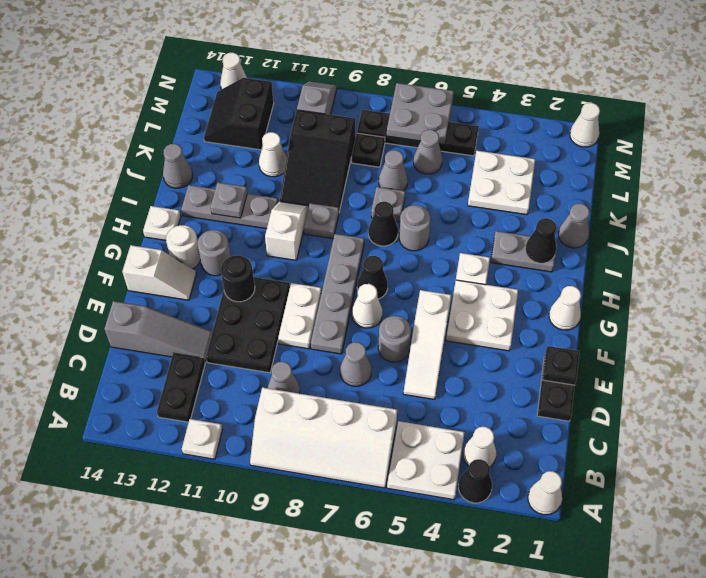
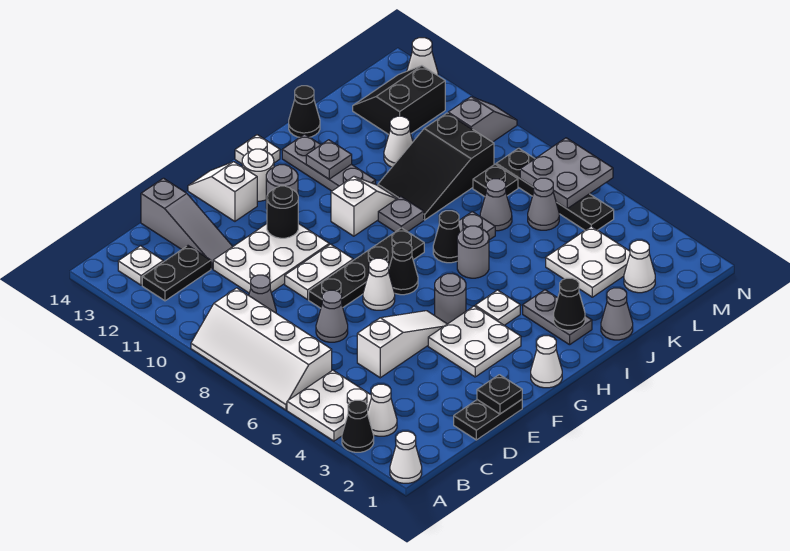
white 1x1 plate [182,419,223,459] -> white 1x1 plate moved to [118,246,163,285]
white 1x3 slope [403,290,451,400] -> white 1x3 slope turned to [357,311,447,378]
black 2x3 plate [206,277,290,373] -> white 2x3 plate [213,223,329,293]
grey 1x1 round brick [378,316,411,362] -> grey 1x1 round brick moved to [435,274,466,324]
grey 1x4 plate [311,234,364,354] -> black 1x4 plate [309,228,424,308]
white 1x2 slope [122,245,196,300] -> white 1x2 slope turned to [188,162,257,221]
grey 1x1 cone [163,144,192,188] -> black 1x1 cone [289,86,320,137]
white 1x1 cone [570,103,600,147] -> white 1x1 cone moved to [624,240,655,293]

